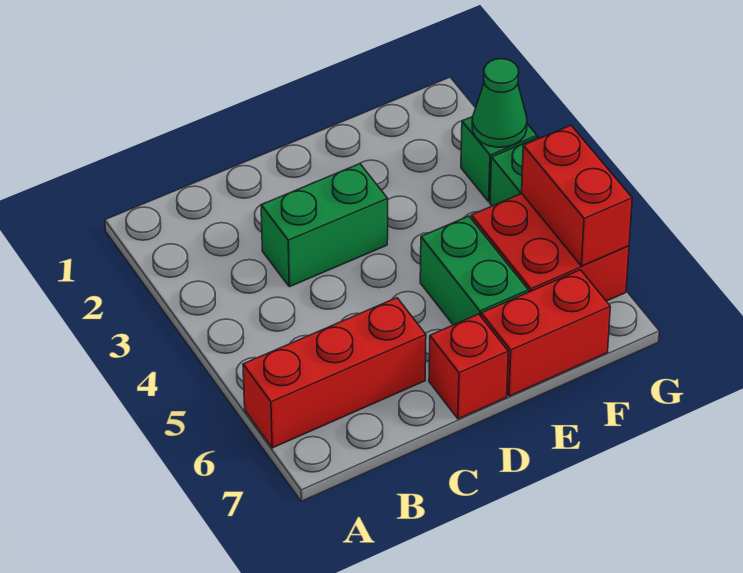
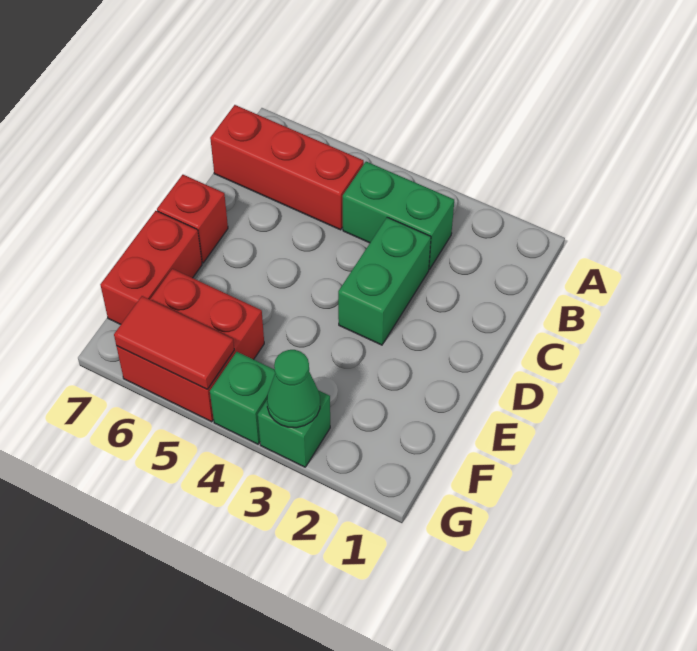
red 1x3 brick [243,298,426,448] -> red 1x3 brick turned to [210,105,364,230]
green 1x2 brick [420,216,528,325] -> green 1x2 brick moved to [343,162,454,269]
red 1x2 brick [522,125,632,266] -> red 1x2 tile [114,296,234,389]

